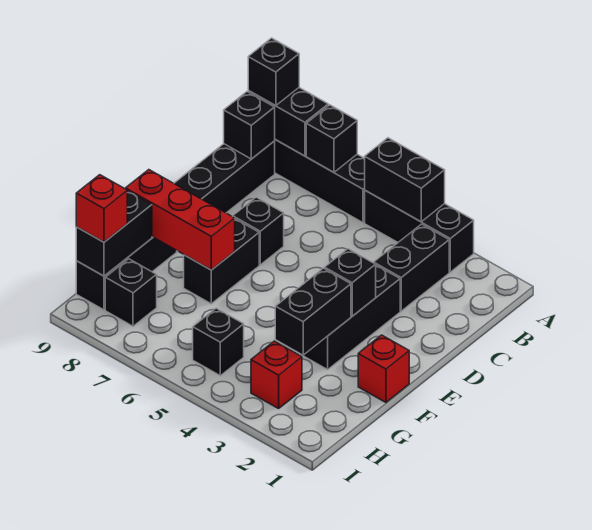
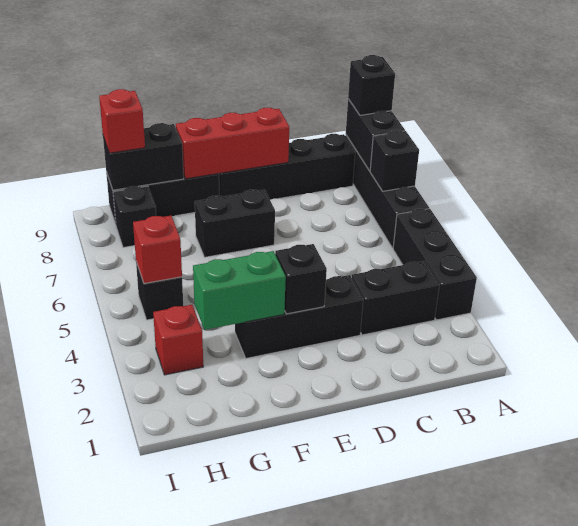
black 1x2 brick [365,138,445,222] -> none
black 1x1 brick [224,92,275,159] -> none
black 1x1 brick [233,197,284,265] -> none
red 1x1 brick [358,335,409,402] -> red 1x1 brick moved to [133,216,182,284]
black 1x2 brick [275,268,351,355] -> green 1x2 brick [193,251,286,330]
red 1x3 brick [125,170,235,270] -> red 1x3 brick turned to [176,108,289,179]

